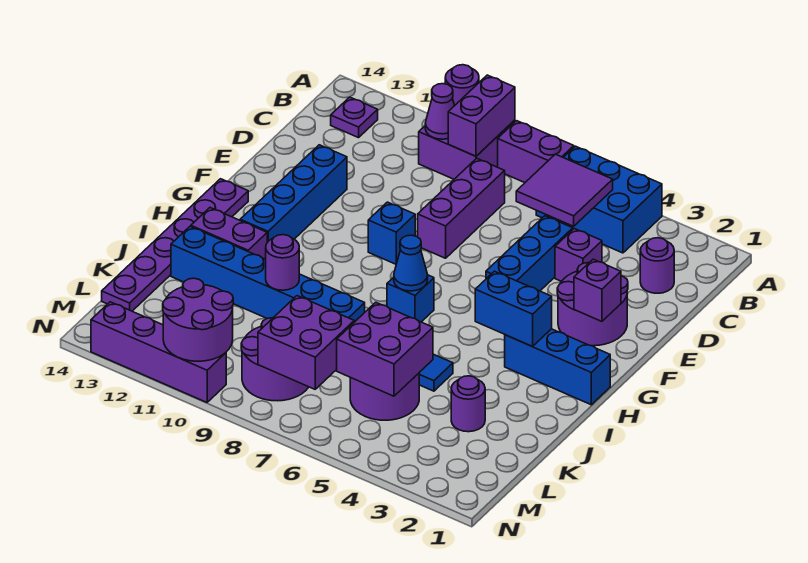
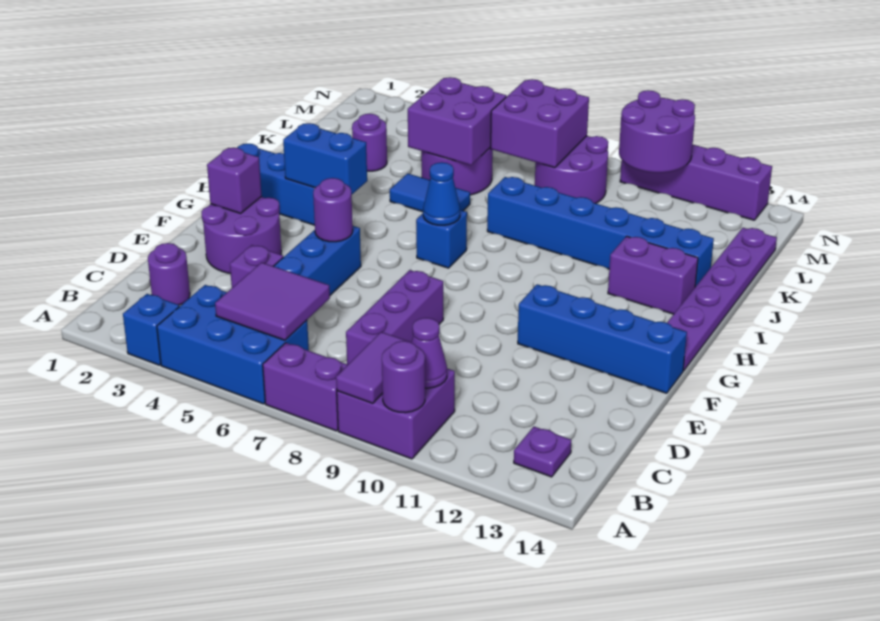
purple 1x2 brick [448,75,515,156] -> purple 1x2 tile [336,332,412,403]
blue 1x4 brick [240,145,347,242] -> blue 1x4 brick turned to [518,284,687,393]
blue 1x1 brick [368,202,415,264] -> blue 1x1 brick moved to [123,294,179,365]
purple 1x1 round brick [266,235,299,290] -> purple 1x1 round brick moved to [313,178,353,242]

